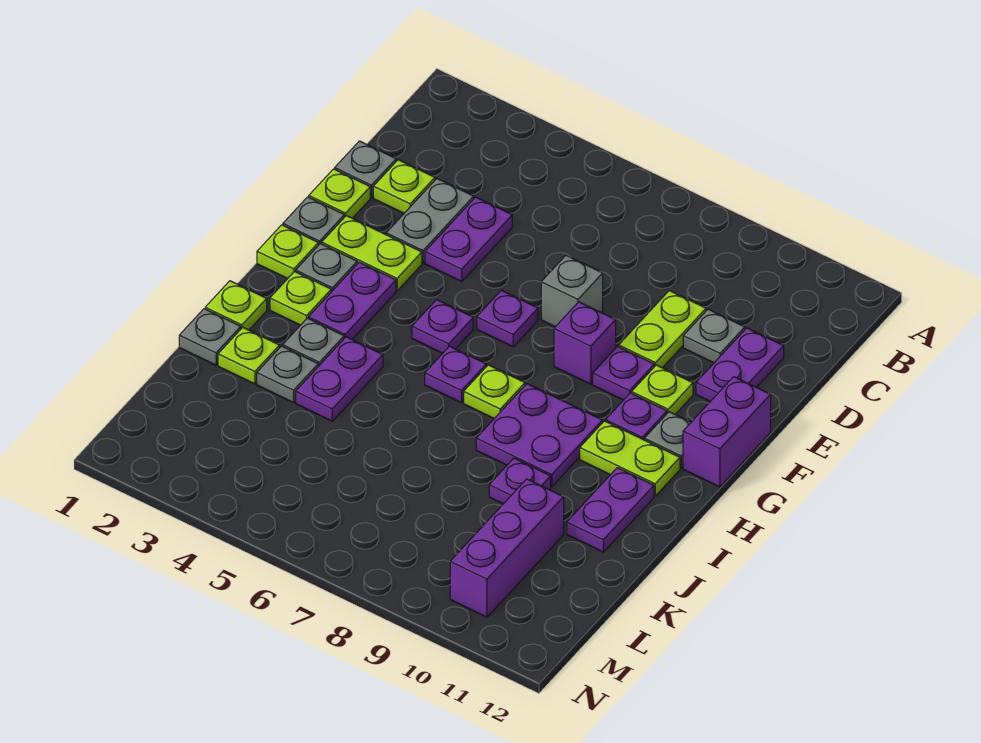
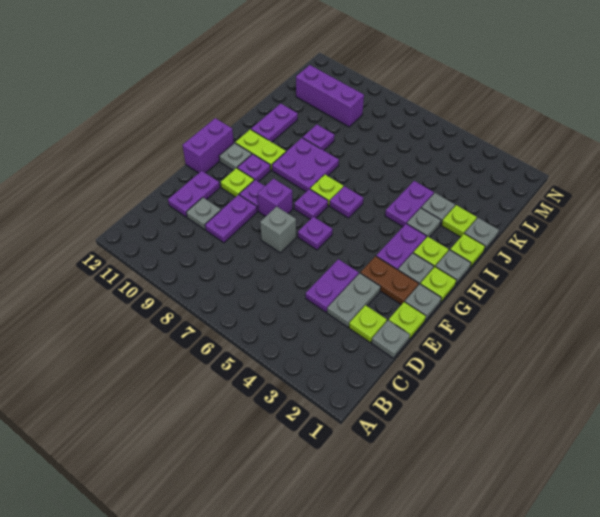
lime 1x2 plate [619,290,706,368] -> purple 1x2 plate [205,194,257,243]
lime 1x2 plate [322,216,422,291] -> brown 1x2 plate [361,256,419,305]
purple 1x1 plate [412,300,473,353] -> purple 1x1 plate moved to [294,189,328,219]
none -> grey 1x1 plate [436,250,471,285]
purple 1x3 brick [450,479,564,617] -> purple 1x3 brick turned to [296,65,364,127]

